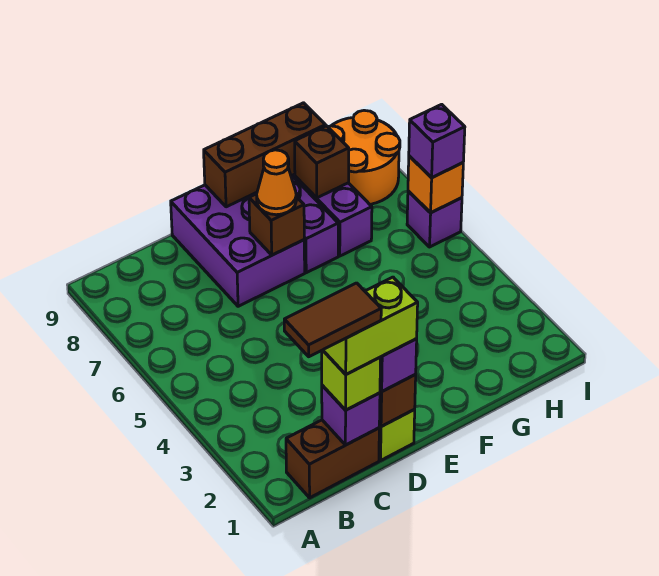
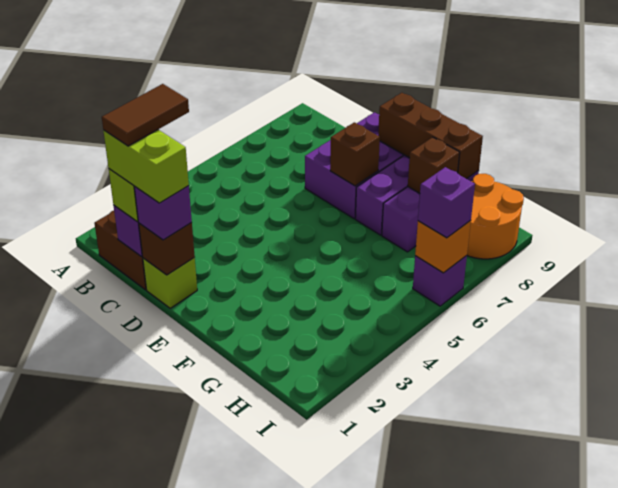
brown 1x2 tile [284,283,381,357] -> brown 1x2 tile turned to [102,84,189,146]
orange 1x1 cone [257,150,296,215] -> none

